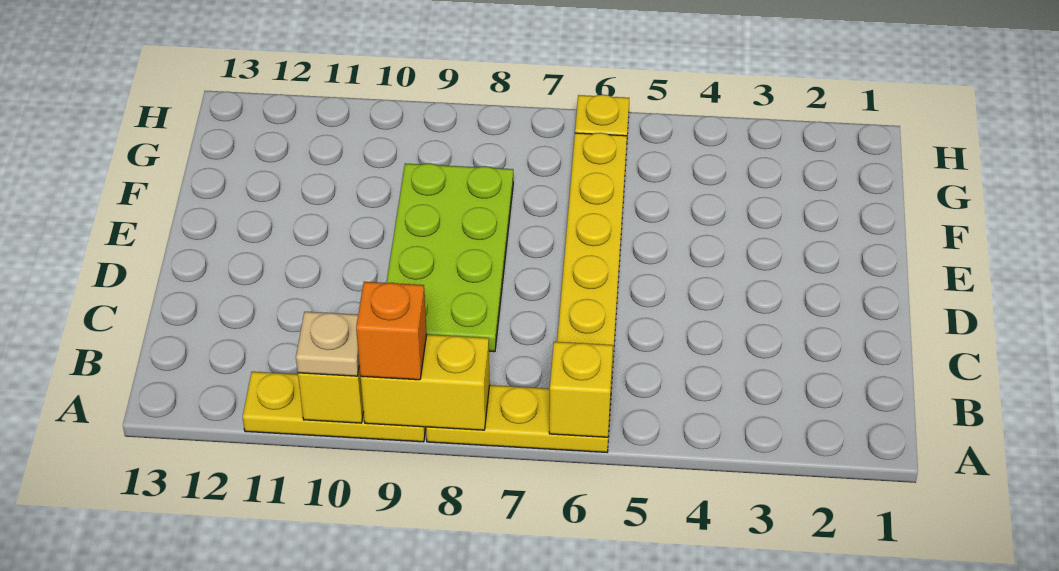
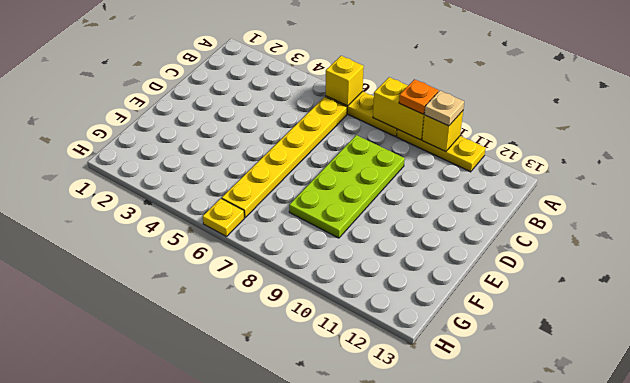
orange 1x1 brick [356,282,427,380] -> orange 1x1 plate [399,79,439,114]

